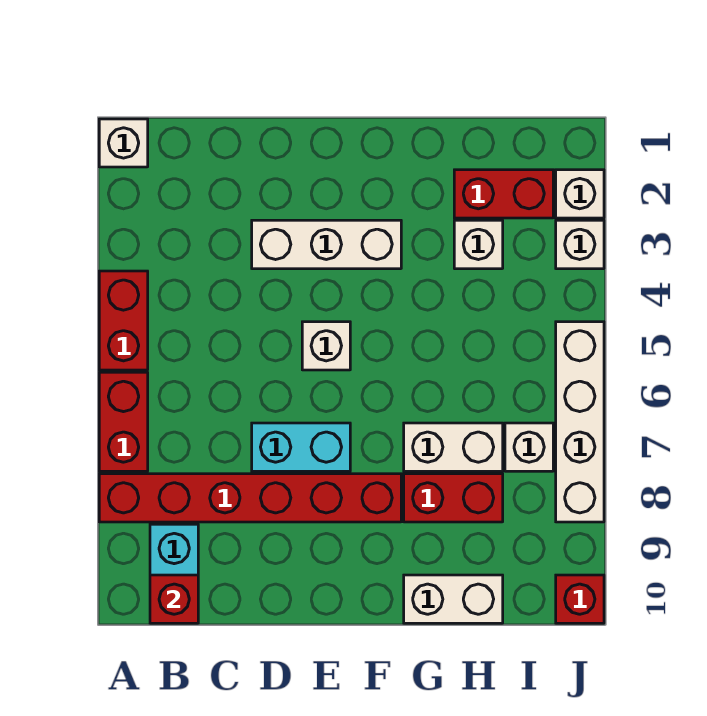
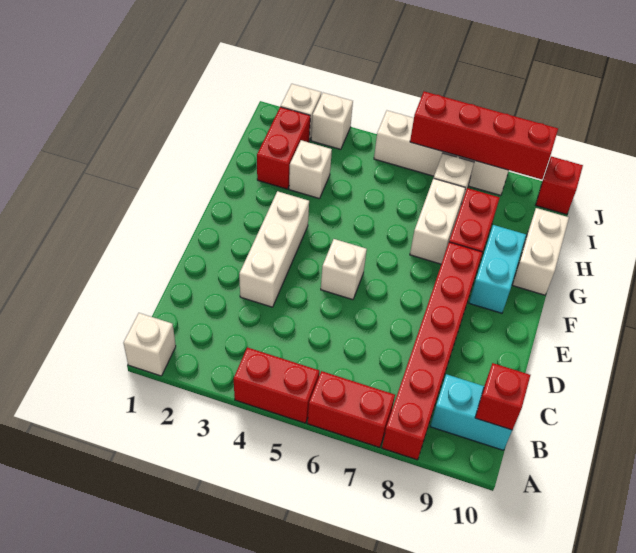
cyan 1x2 brick [252,423,350,471] -> cyan 1x2 brick moved to [469,225,526,313]
none -> red 1x4 brick [410,91,558,179]

